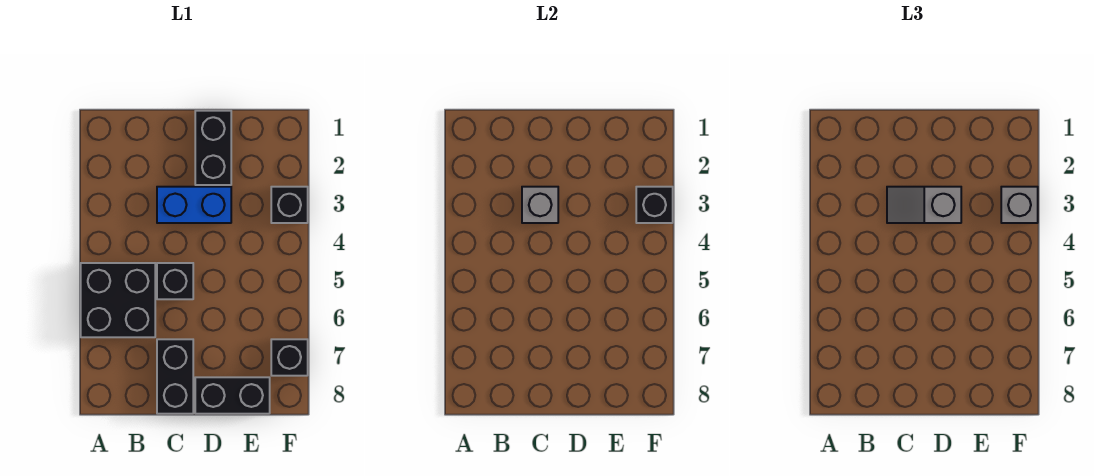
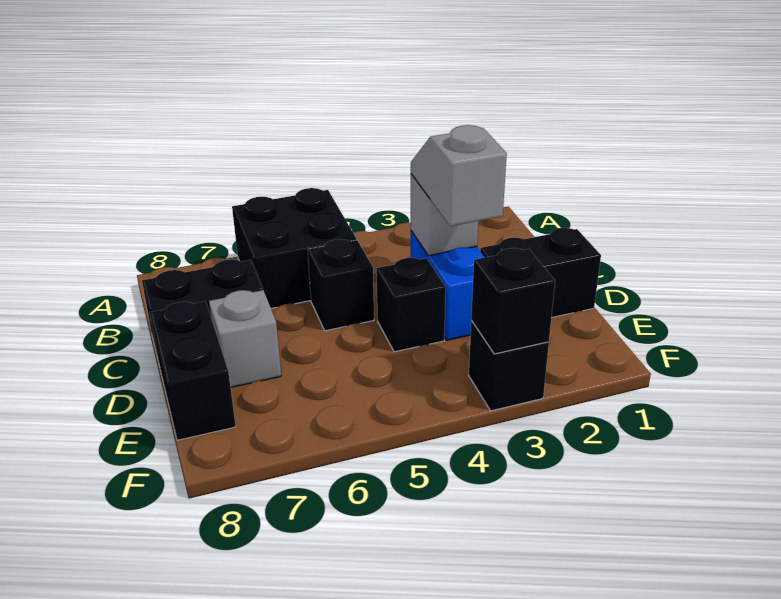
grey 1x1 brick [1001,187,1038,223] -> grey 1x1 brick moved to [209,290,281,387]
black 1x1 brick [271,339,308,376] -> black 1x1 brick moved to [376,258,446,352]

